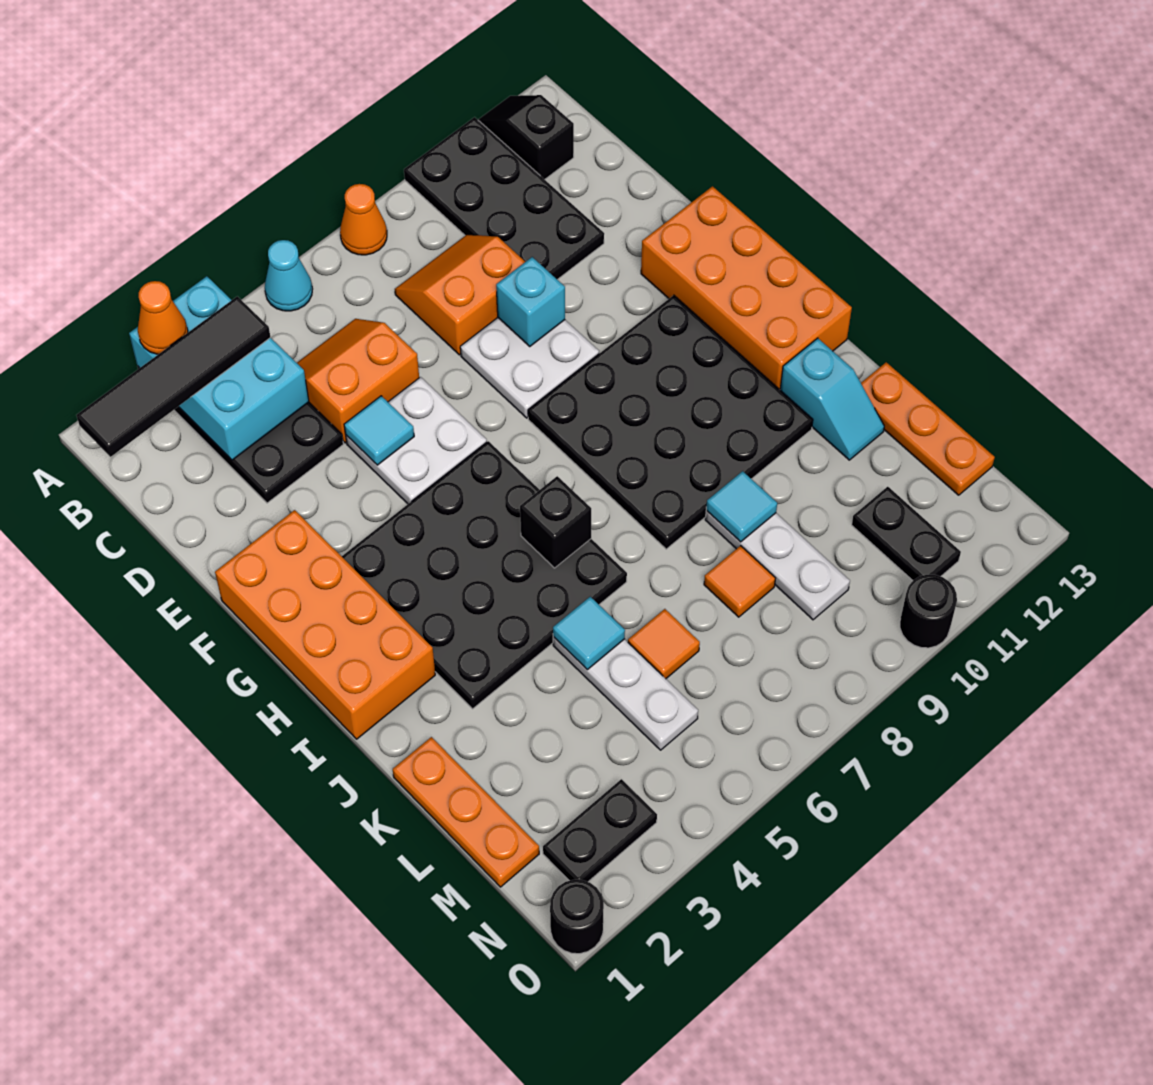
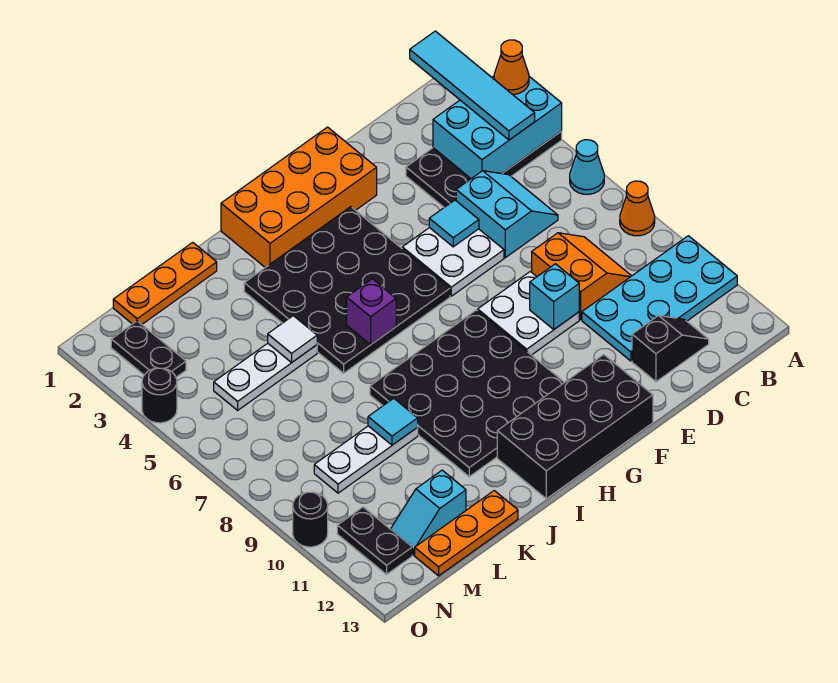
black 2x4 plate [404,117,604,280] -> cyan 2x4 plate [582,236,737,361]
black 1x2 slope [478,95,574,180] -> black 1x2 slope moved to [632,316,709,382]
black 1x4 tile [76,296,271,457] -> cyan 1x4 tile [410,31,535,140]
orange 2x2 slope [297,319,419,443] -> cyan 2x2 slope [456,171,558,258]
orange 2x4 brick [641,186,852,390] -> black 2x4 brick [497,355,653,499]
black 1x1 brick [520,476,591,568] -> purple 1x1 brick [347,279,396,345]
cyan 1x2 slope [780,338,884,460] -> cyan 1x2 slope moved to [391,470,466,555]
cyan 1x1 tile [553,597,625,670] -> white 1x1 tile [268,316,317,362]
orange 1x1 tile [628,609,700,679] -> none
orange 1x1 tile [704,546,776,617] -> none
black 1x2 plate [852,487,961,580] -> black 1x2 plate turned to [337,507,412,574]
black 1x1 round brick [550,880,604,954] -> black 1x1 round brick moved to [142,368,177,423]

